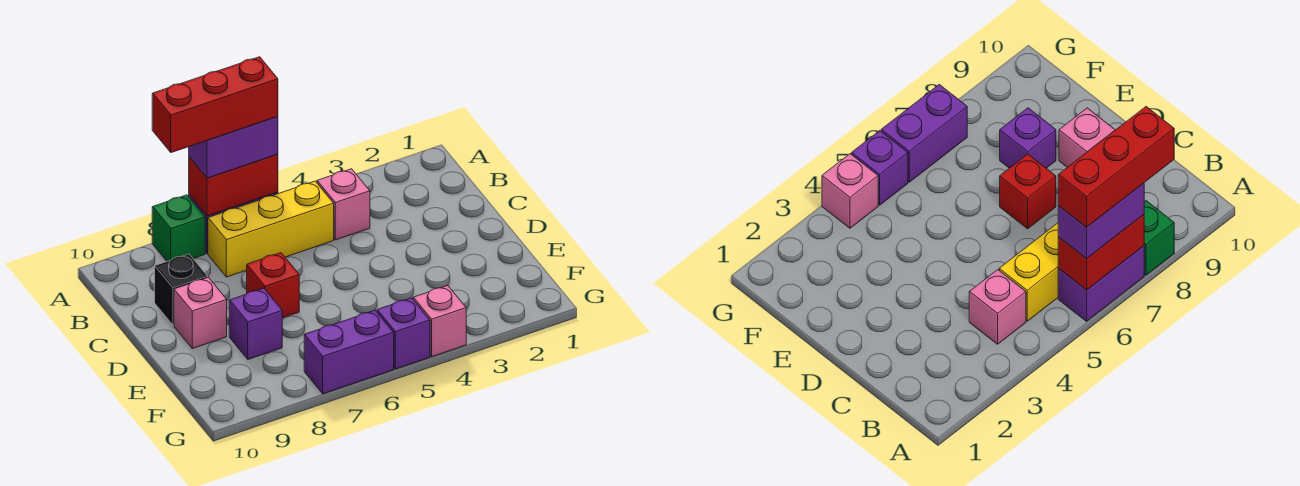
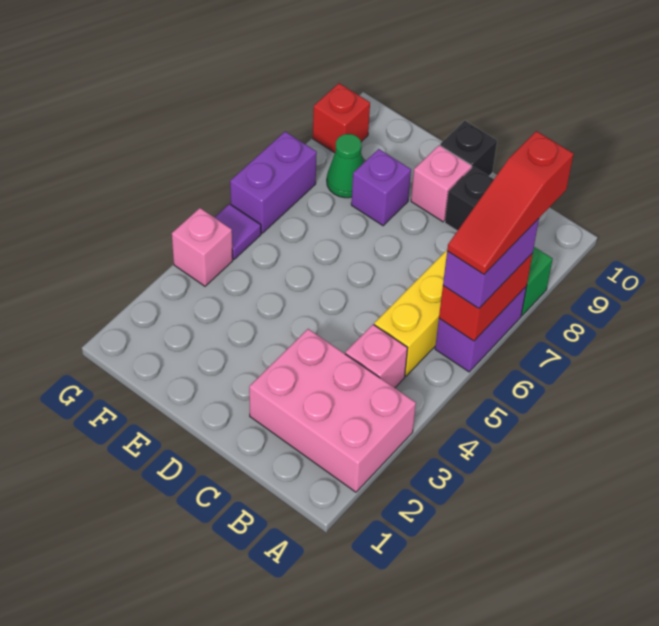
none -> pink 2x3 brick [249,329,416,492]
red 1x3 brick [152,57,278,153] -> red 1x3 slope [447,131,574,274]
red 1x1 brick [247,253,299,318] -> red 1x1 brick moved to [313,83,370,153]
none -> black 1x1 brick [440,121,497,176]
none -> green 1x1 cone [327,134,364,198]
purple 1x1 brick [377,298,430,369] -> purple 1x1 tile [215,204,261,260]

